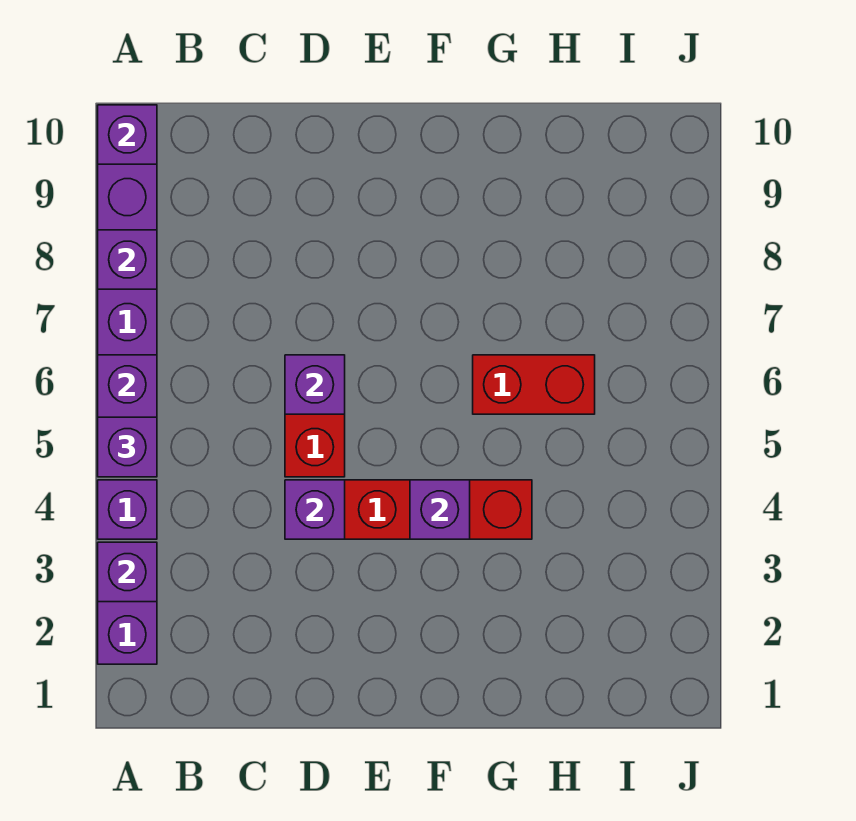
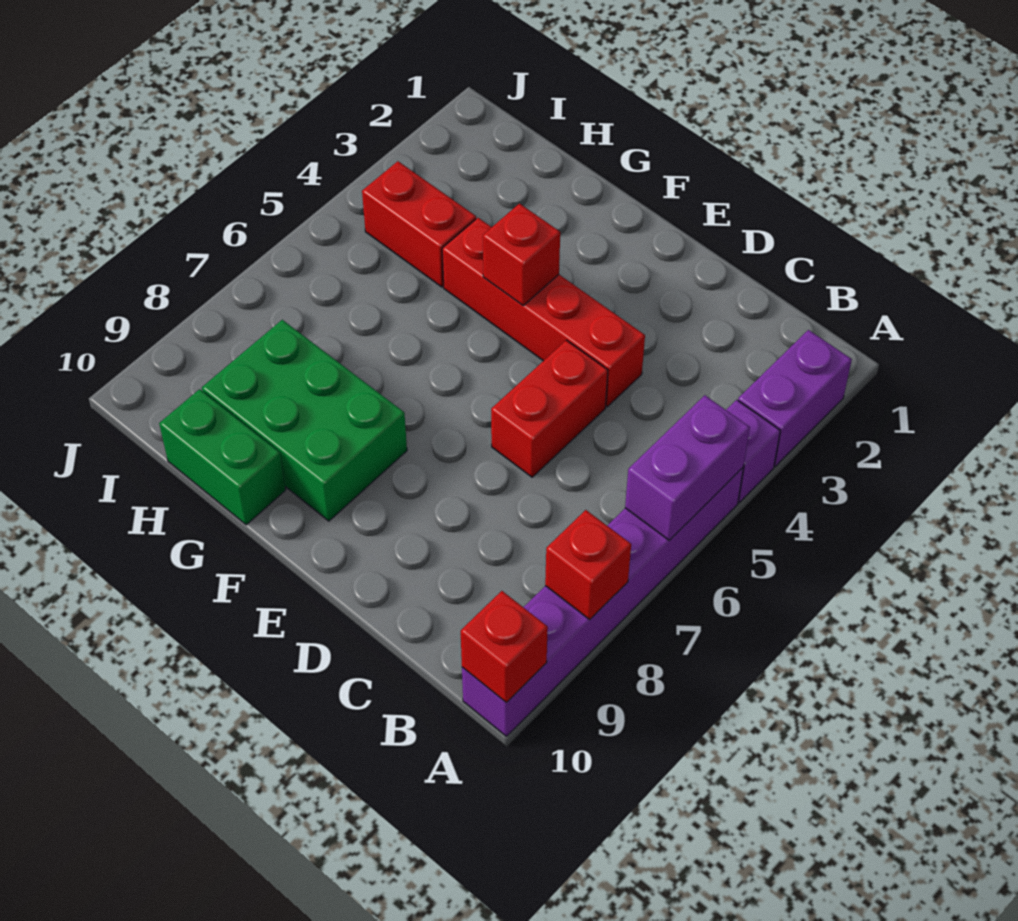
purple 1x1 brick [98,542,157,602] -> none
purple 1x1 brick [98,417,157,477] -> none
purple 1x1 brick [98,230,157,289] -> red 1x1 brick [545,510,631,619]
purple 1x1 brick [98,105,157,164] -> red 1x1 brick [461,591,548,703]
purple 1x1 brick [285,480,345,539] -> none
purple 1x1 brick [285,355,345,414] -> none
purple 1x1 brick [410,480,470,539] -> red 1x1 brick [483,204,560,306]
none -> green 2x3 brick [202,320,407,521]
red 1x2 brick [473,355,595,414] -> red 1x2 brick moved to [362,161,476,287]
none -> green 1x2 brick [159,389,286,525]

